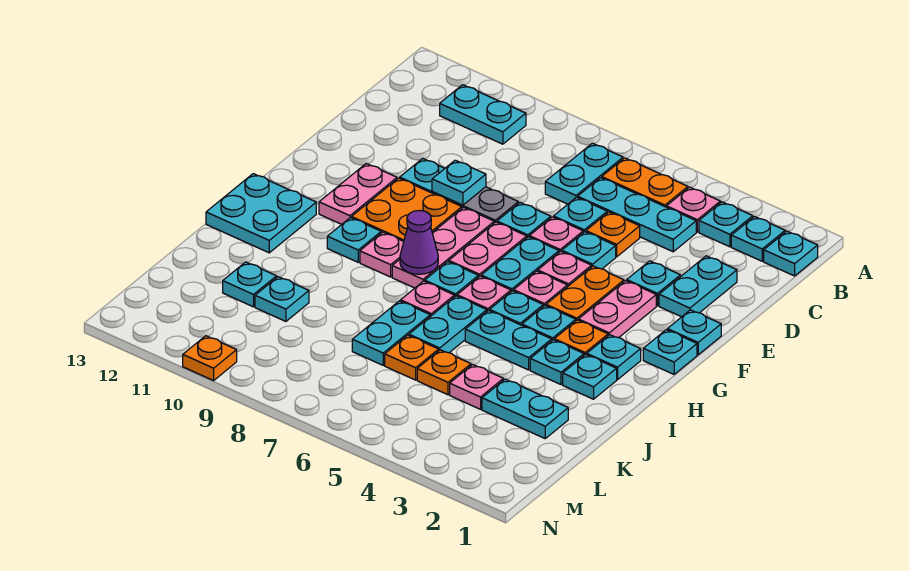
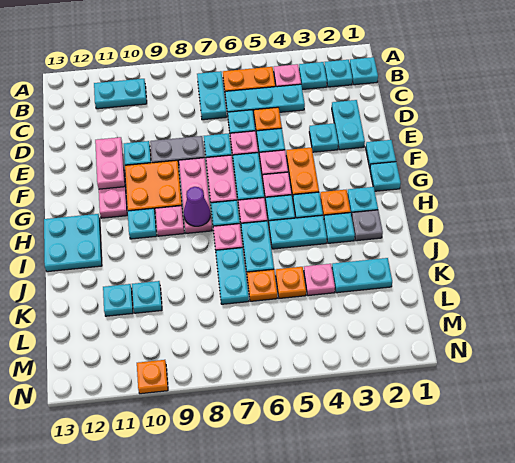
cyan 1x1 plate [432,160,486,205] -> none
pink 1x2 plate [578,281,656,338] -> pink 1x2 plate moved to [95,137,125,189]
cyan 1x1 plate [563,354,617,399] -> grey 1x1 plate [352,210,383,241]

